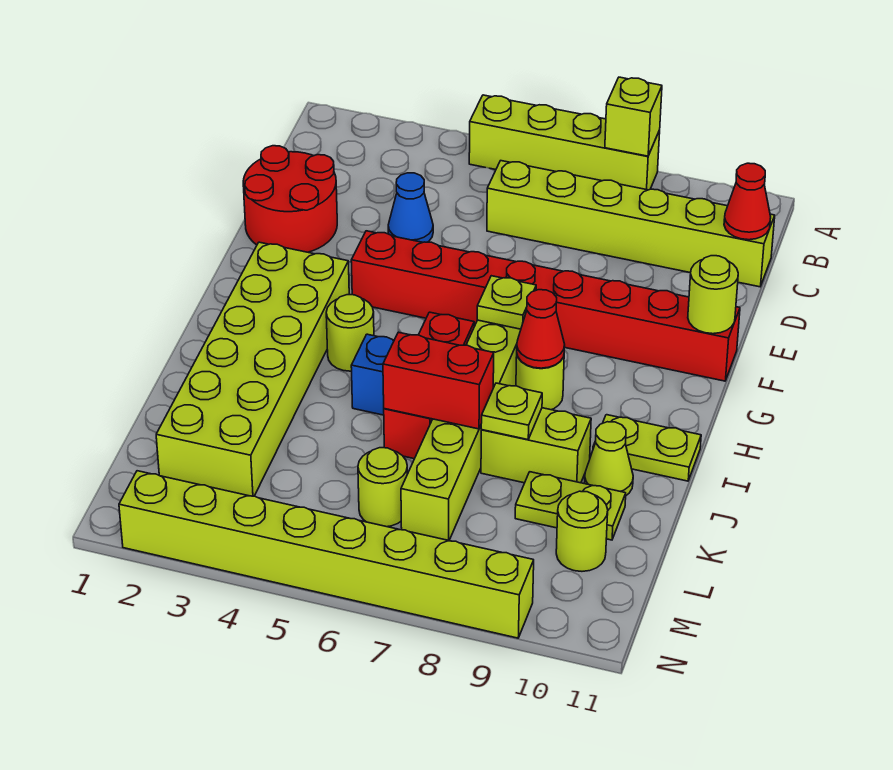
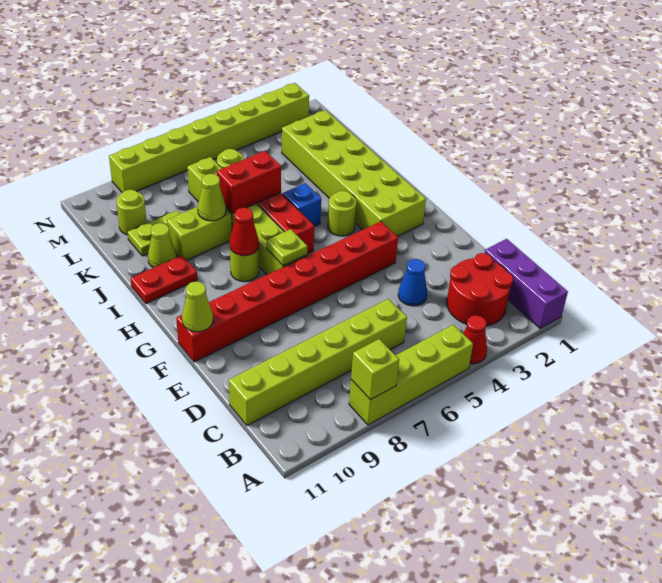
none -> purple 1x3 brick [485,239,568,329]
red 1x1 cone [724,163,771,240] -> red 1x1 cone moved to [463,315,487,364]
red 2x2 round brick [243,146,337,252] -> red 2x2 round brick moved to [447,253,513,326]
lime 1x1 round brick [688,256,738,334] -> lime 1x1 cone [182,281,213,332]
lime 1x2 plate [593,415,701,481] -> red 1x2 plate [131,255,198,304]
lime 1x1 plate [481,383,542,440] -> lime 1x1 cone [198,174,226,221]

